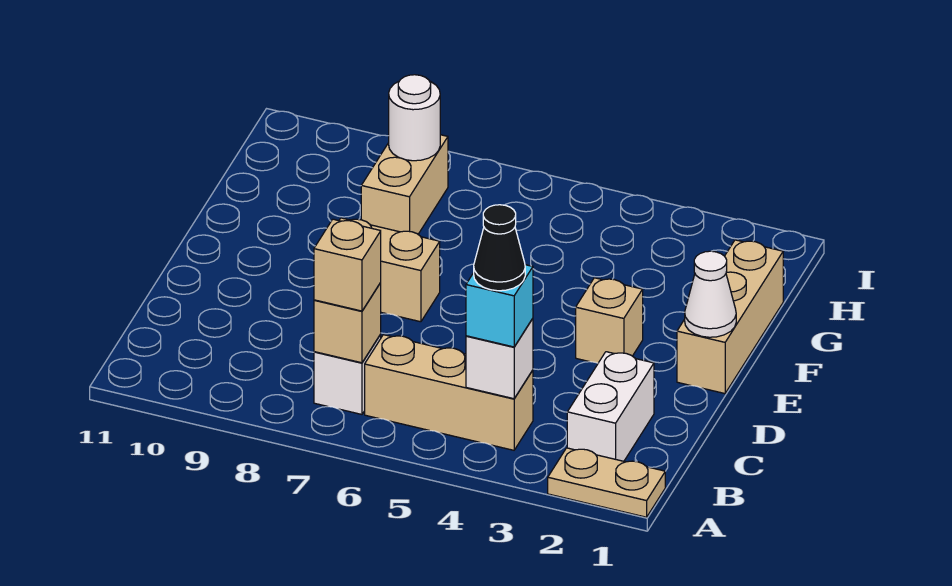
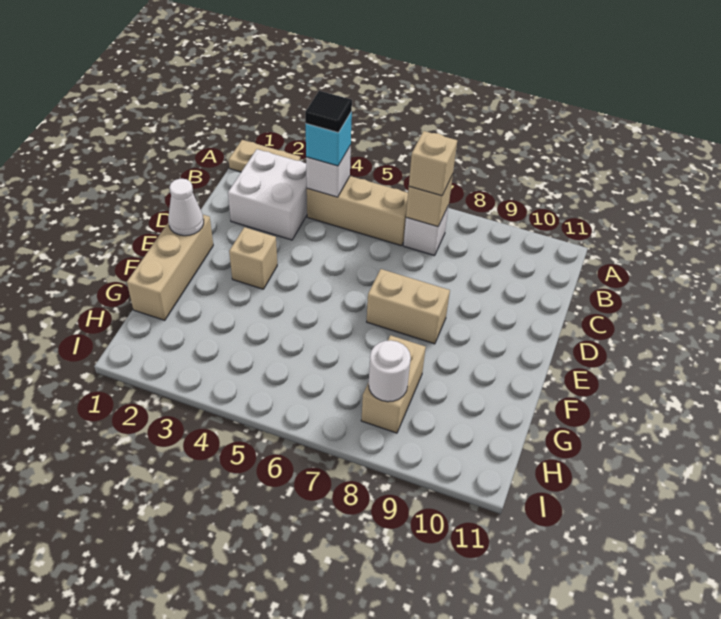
white 1x2 brick [567,352,654,461] -> white 2x2 brick [228,149,307,240]
black 1x1 cone [474,205,525,291] -> black 1x1 tile [305,91,352,133]

